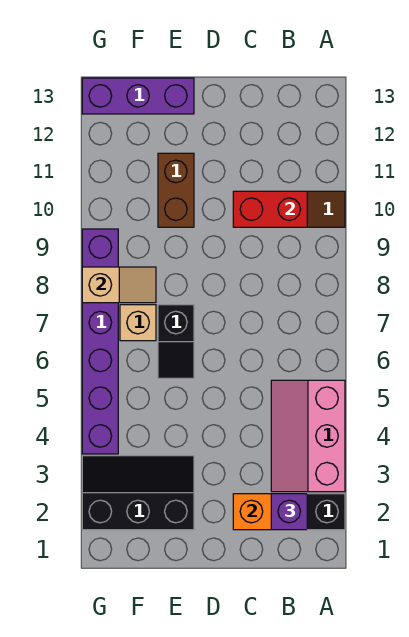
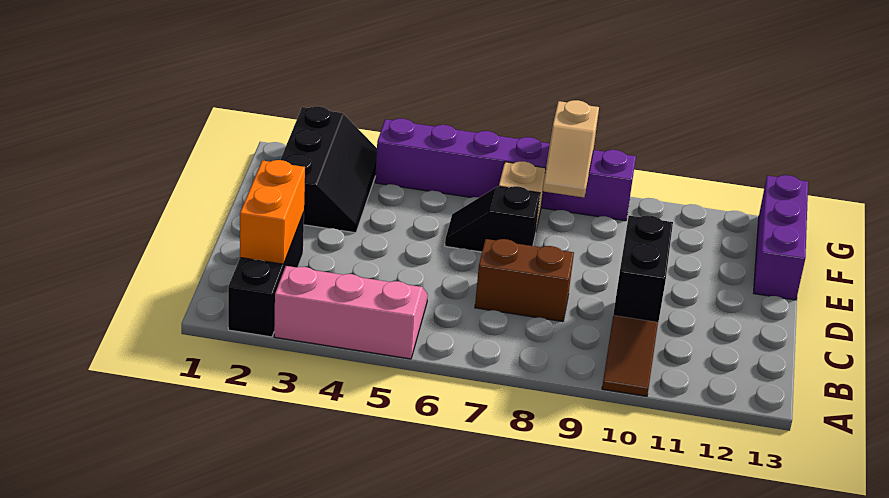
purple 1x1 brick [271,494,307,530] -> none
red 1x2 brick [233,191,307,227] -> black 1x2 brick [613,215,673,322]
brown 1x2 brick [158,153,194,227] -> brown 1x2 brick moved to [475,239,574,322]

